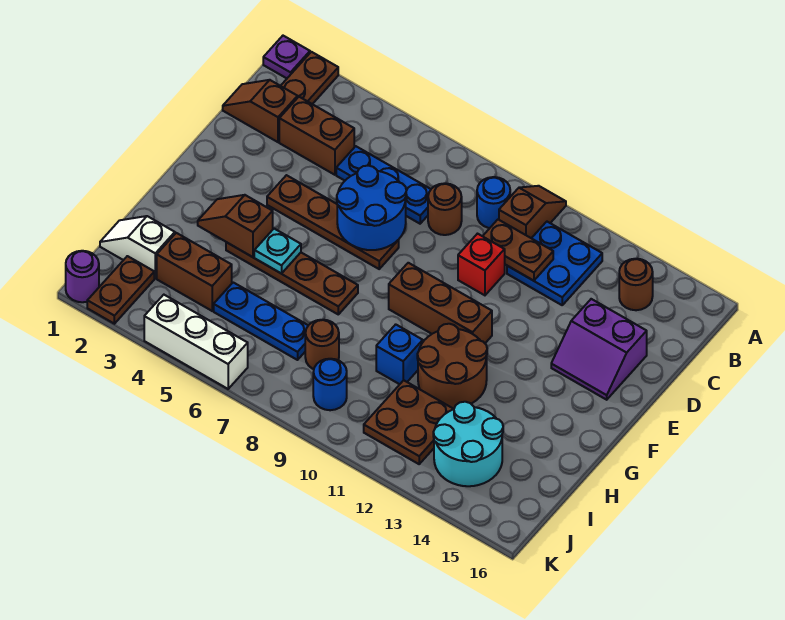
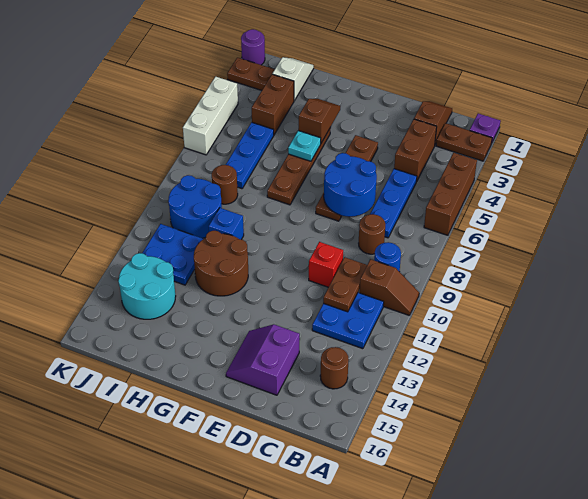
brown 1x3 brick [389,263,492,343] -> brown 1x3 brick moved to [424,153,477,235]
brown 2x2 plate [364,380,453,464] -> blue 2x2 plate [142,224,203,285]
blue 1x1 round brick [313,359,347,410] -> blue 2x2 round brick [168,175,222,238]

